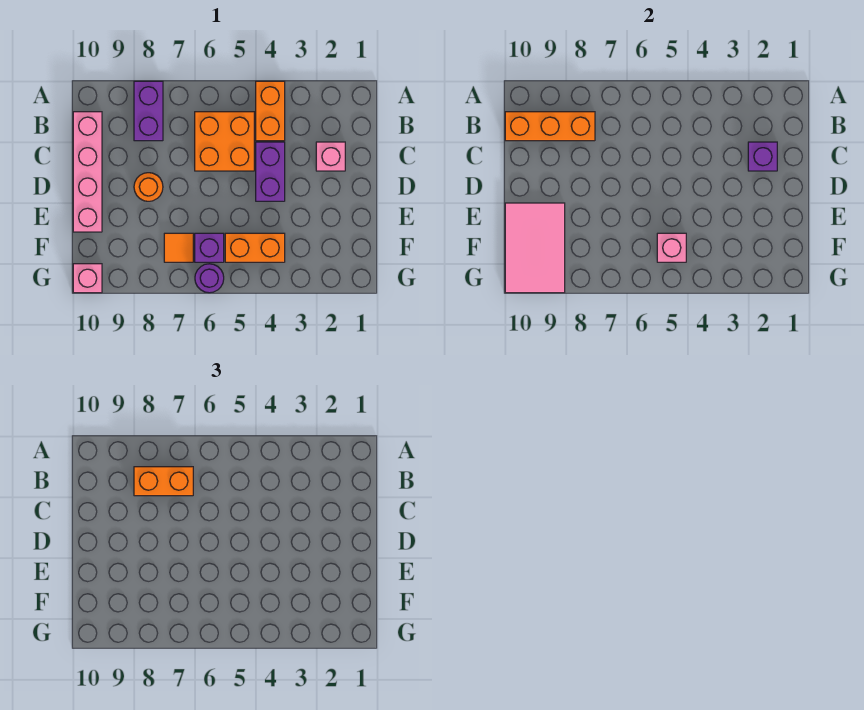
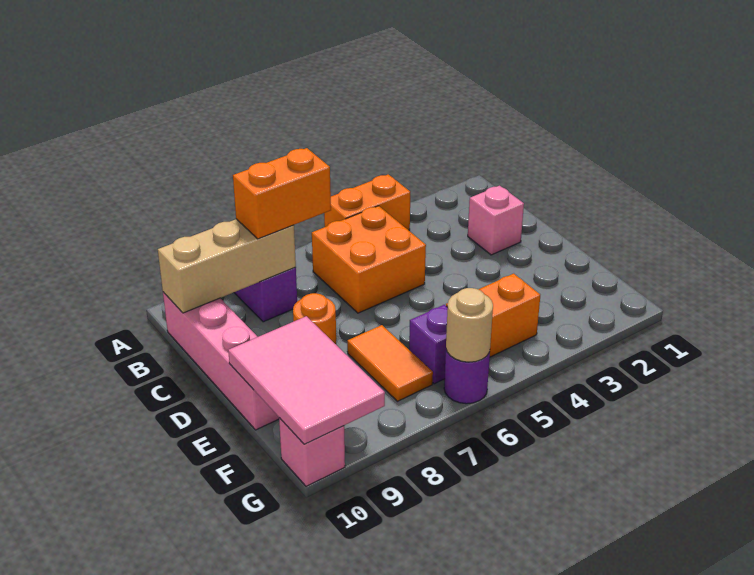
orange 1x2 brick [256,81,285,141] -> orange 1x2 brick turned to [324,174,410,230]
orange 1x3 brick [505,112,595,141] -> tan 1x3 brick [158,219,296,313]
purple 1x1 brick [748,142,777,171] -> none
purple 1x2 brick [256,142,285,201] -> none
pink 1x1 brick [657,233,686,262] -> none
orange 1x1 tile [164,233,193,262] -> orange 1x2 tile [347,325,433,401]
none -> tan 1x1 round brick [446,288,493,362]

